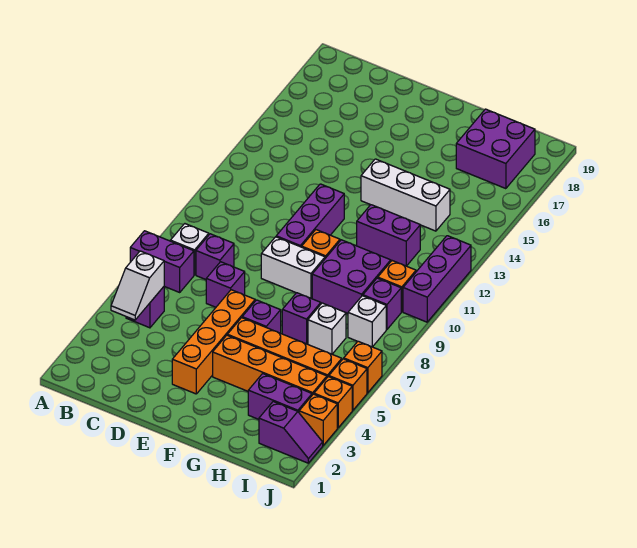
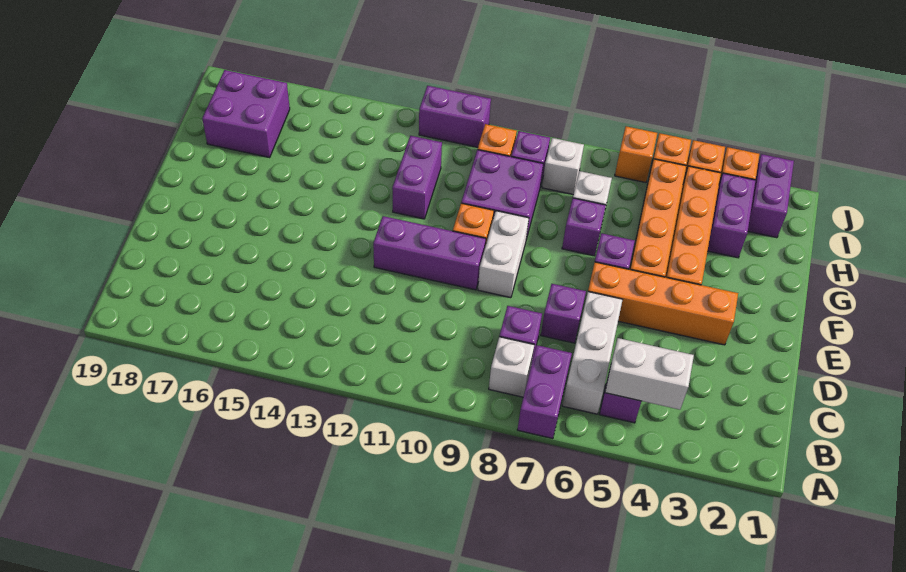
white 1x2 slope [111,251,164,320] -> white 1x2 brick [605,338,694,410]
white 1x3 brick [361,159,450,231] -> white 1x3 brick moved to [562,292,623,414]
purple 1x2 slope [259,402,323,463] -> purple 1x2 brick [748,154,794,238]
purple 1x3 brick [403,236,471,322] -> purple 1x2 brick [419,86,491,147]

